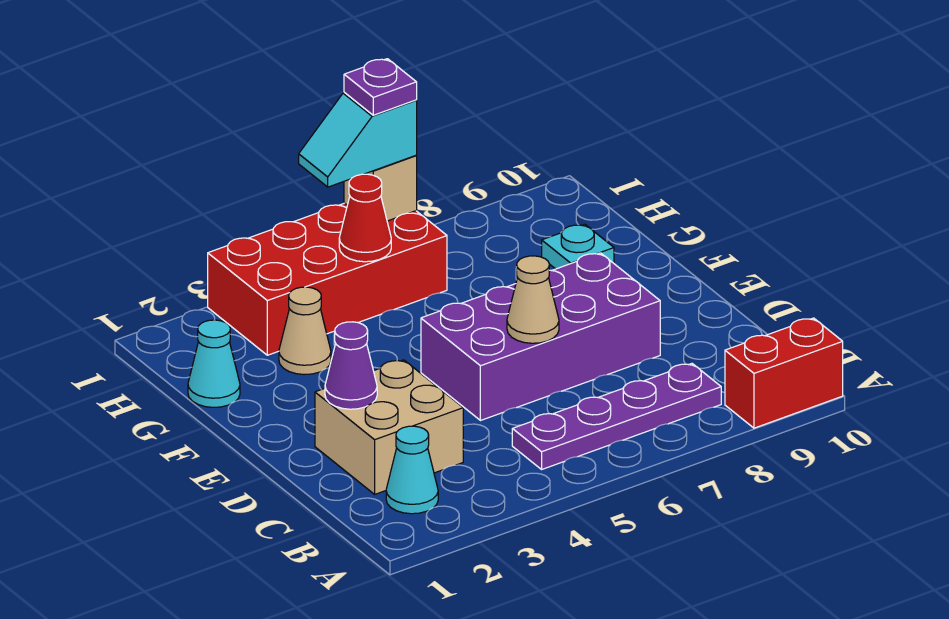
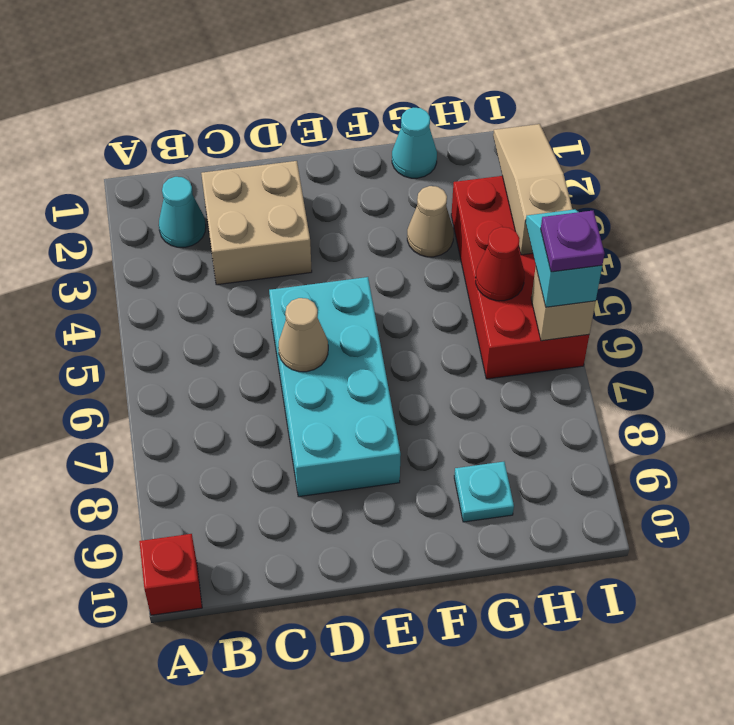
red 1x2 brick [725,318,843,428] -> red 1x1 brick [139,534,202,615]
purple 1x4 plate [512,364,721,469] -> none
purple 1x1 cone [325,322,377,409] -> none
purple 2x4 brick [421,253,660,421] -> cyan 2x4 brick [269,277,401,497]
none -> tan 1x3 slope [493,124,573,255]

